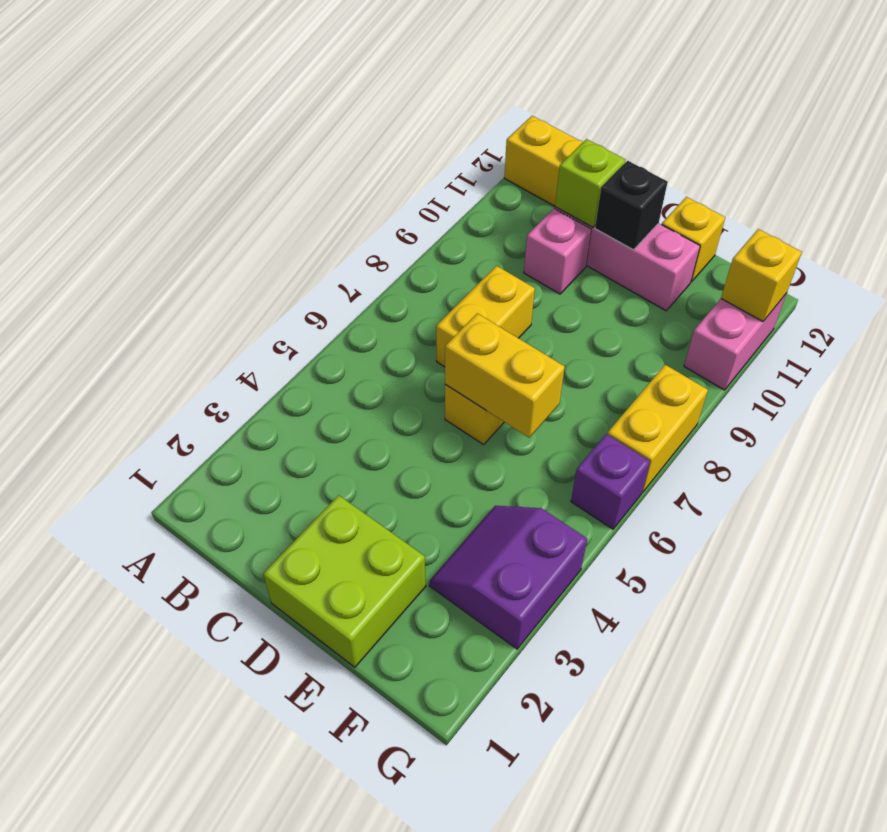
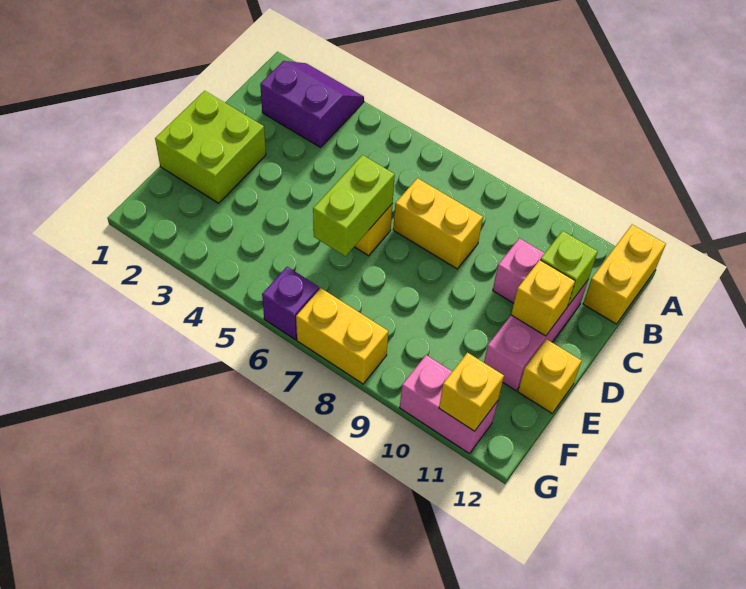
yellow 1x2 brick [445,313,565,438] -> lime 1x2 brick [313,155,395,256]
black 1x1 brick [595,161,668,250] -> yellow 1x1 brick [511,260,575,336]
purple 2x2 slope [429,506,587,649] -> purple 2x2 slope moved to [260,61,364,147]

